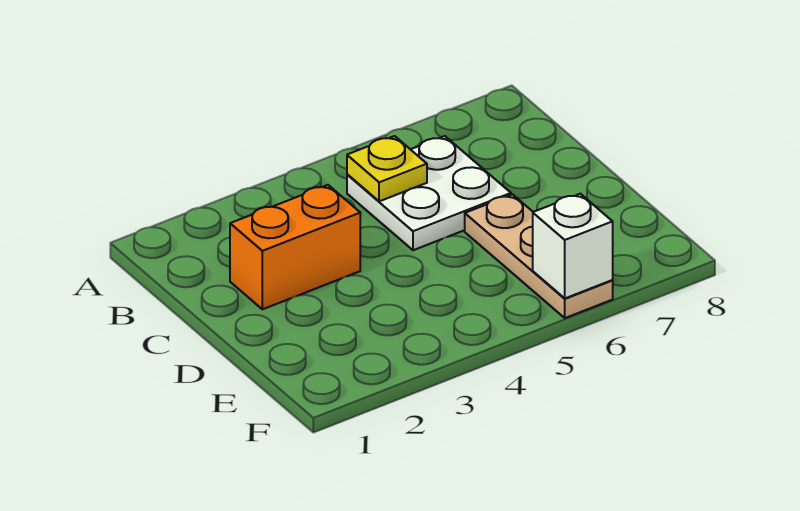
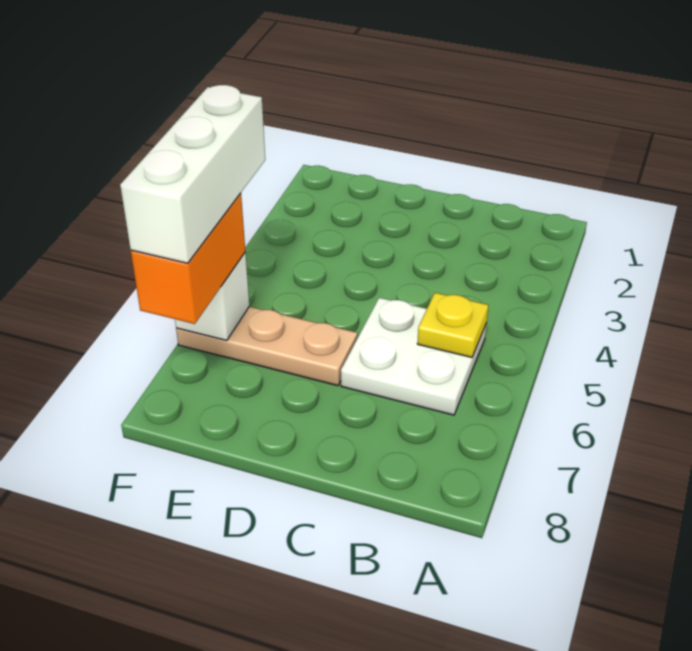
orange 1x2 brick [230,185,360,309] -> orange 1x2 brick moved to [131,193,245,324]
none -> white 1x3 brick [120,85,265,263]

